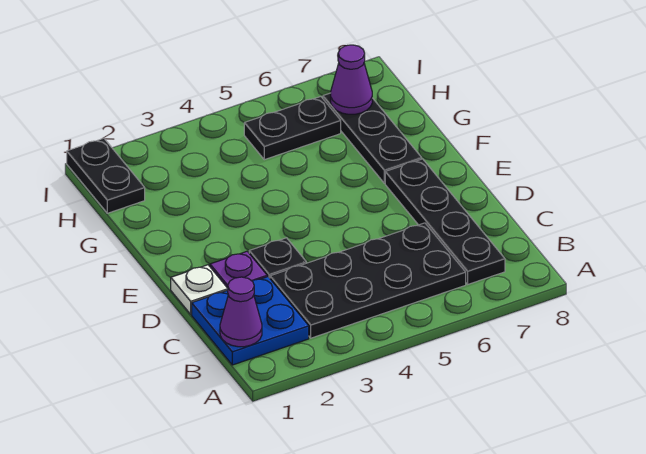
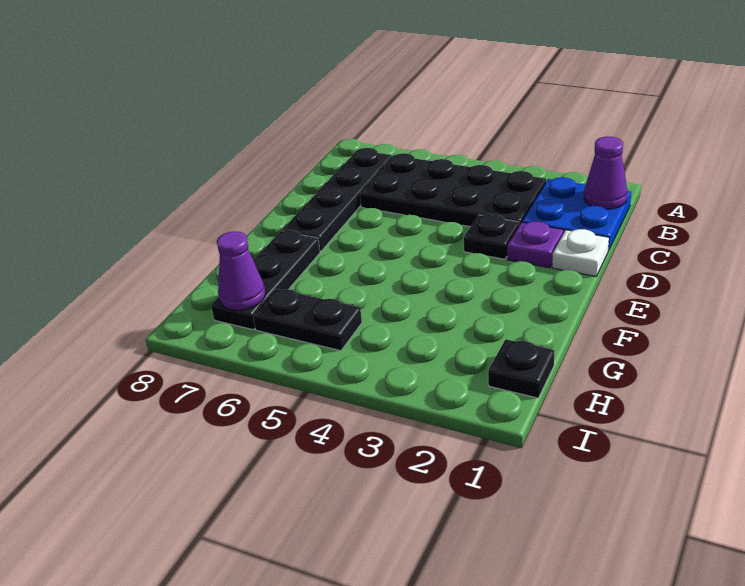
black 1x2 plate [67,138,145,213] -> black 1x1 plate [488,339,554,398]

